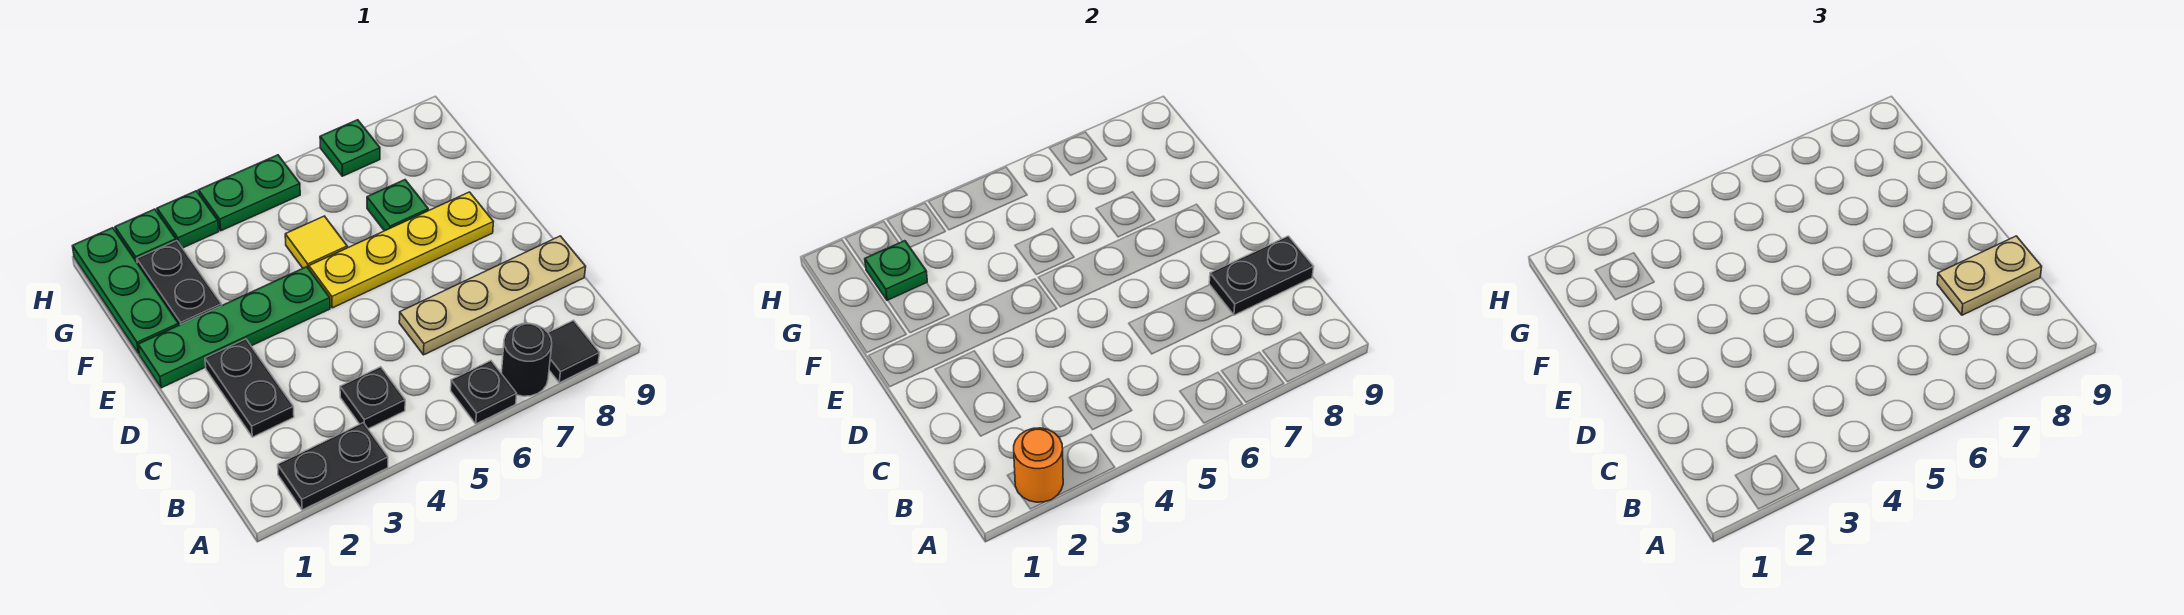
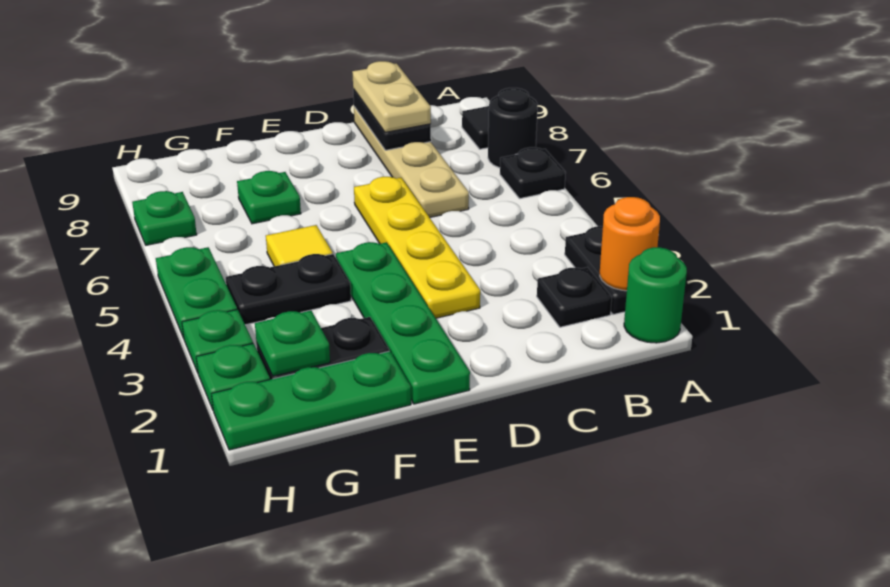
none -> green 1x1 round brick [624,247,687,343]
black 1x1 plate [340,367,405,429] -> black 1x1 plate moved to [537,267,612,327]
black 1x2 plate [205,339,294,437] -> black 1x2 plate moved to [226,254,351,325]
yellow 1x4 plate [309,192,493,308] -> yellow 1x4 plate moved to [354,177,480,318]

